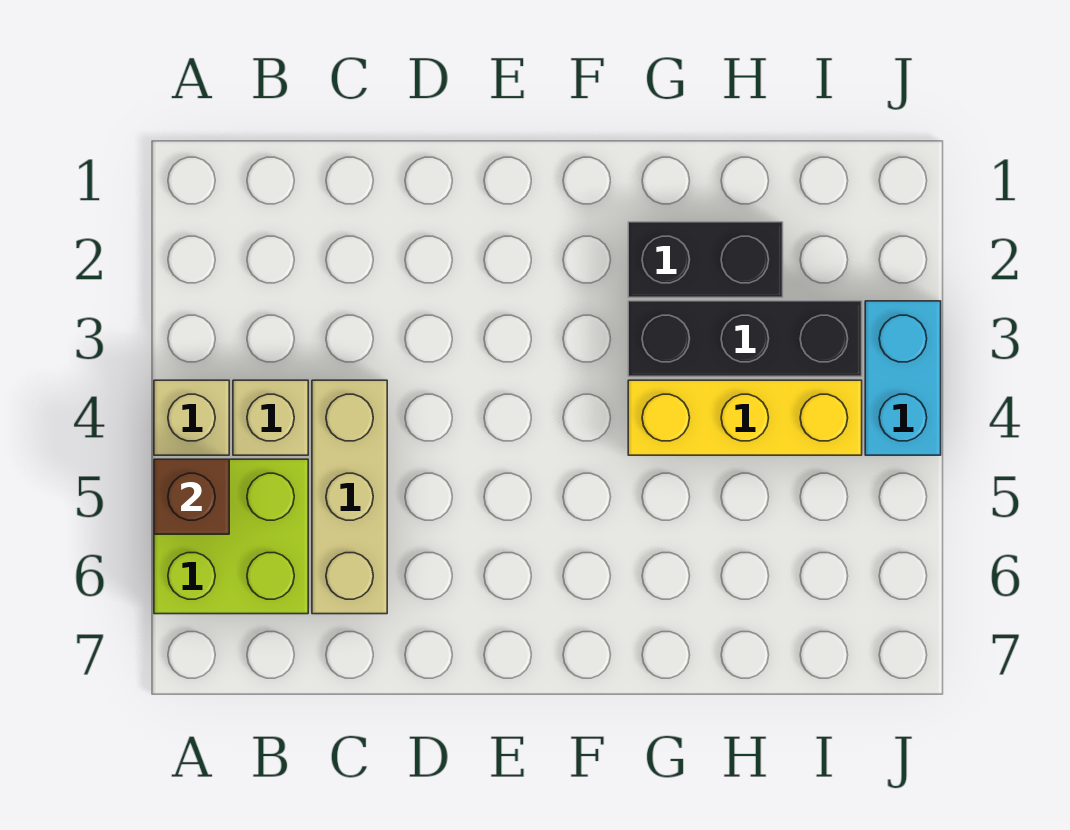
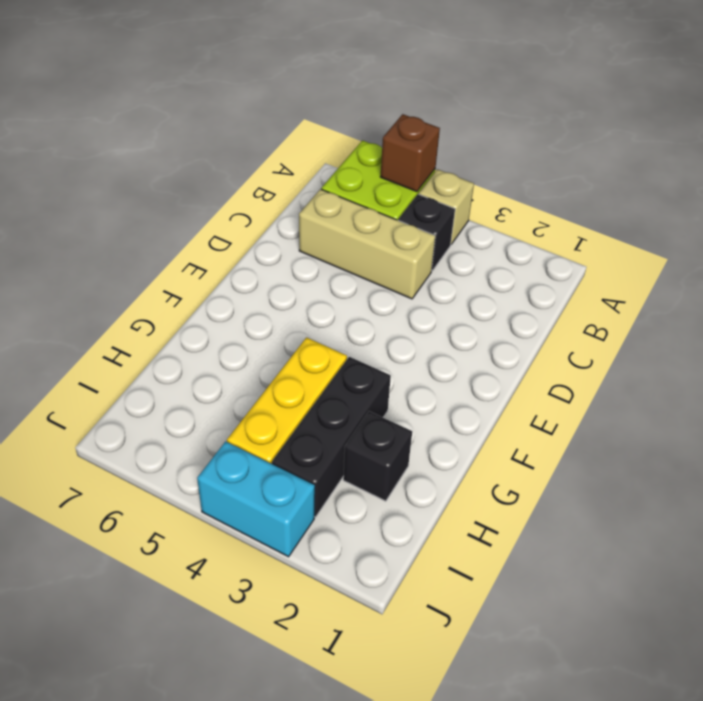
tan 1x1 brick [233,380,308,455] -> black 1x1 brick [398,194,455,271]
black 1x2 brick [628,222,783,297] -> black 1x1 brick [343,411,412,501]

